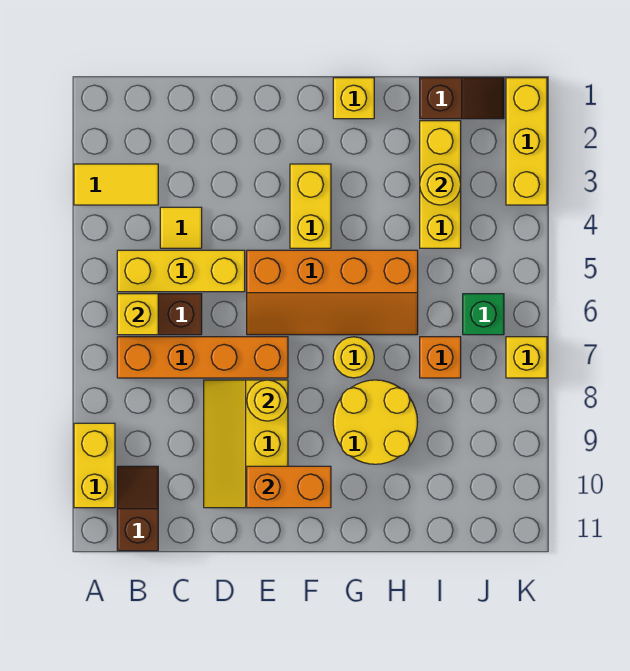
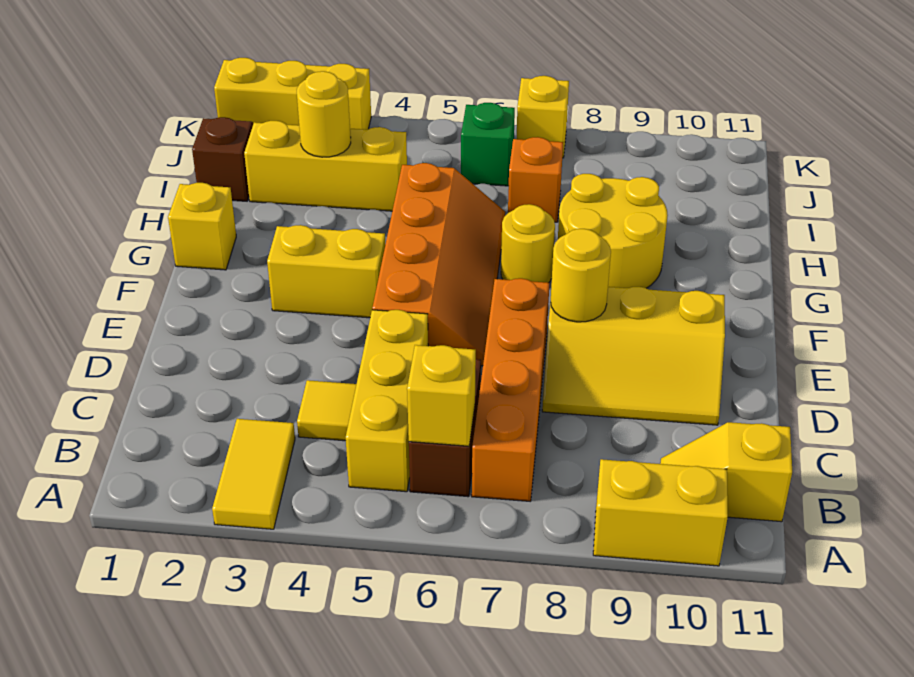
brown 1x2 slope [117,466,158,551] -> yellow 1x2 slope [660,422,792,522]
orange 1x2 brick [247,466,331,508] -> none

